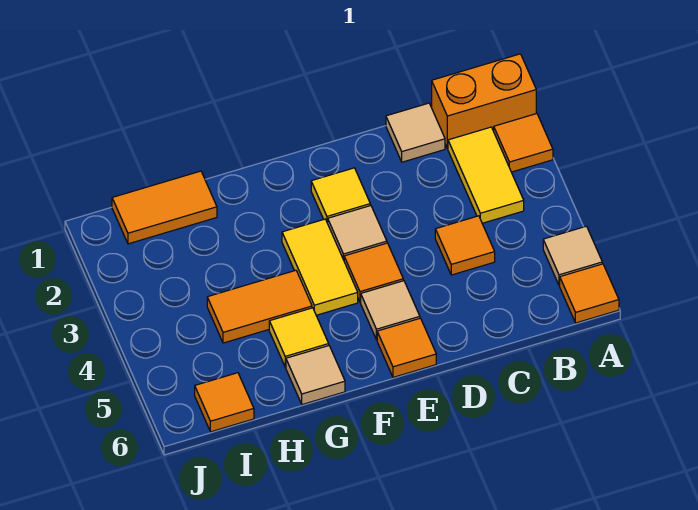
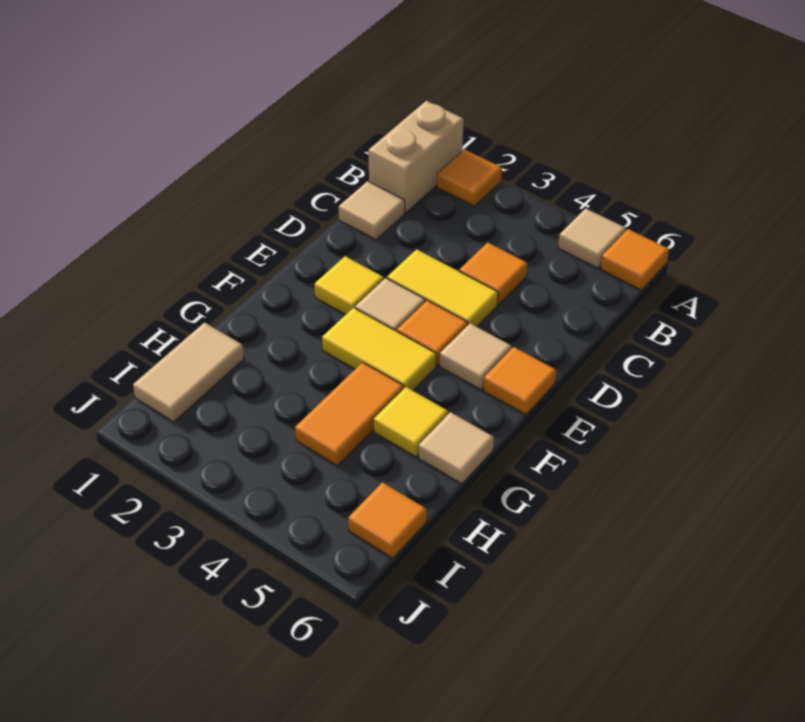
orange 1x2 brick [432,54,536,149] -> tan 1x2 brick [368,101,464,213]
yellow 1x2 tile [448,127,524,223] -> yellow 1x2 tile moved to [387,249,498,327]
orange 1x2 tile [112,171,217,244] -> tan 1x2 tile [133,323,244,422]

